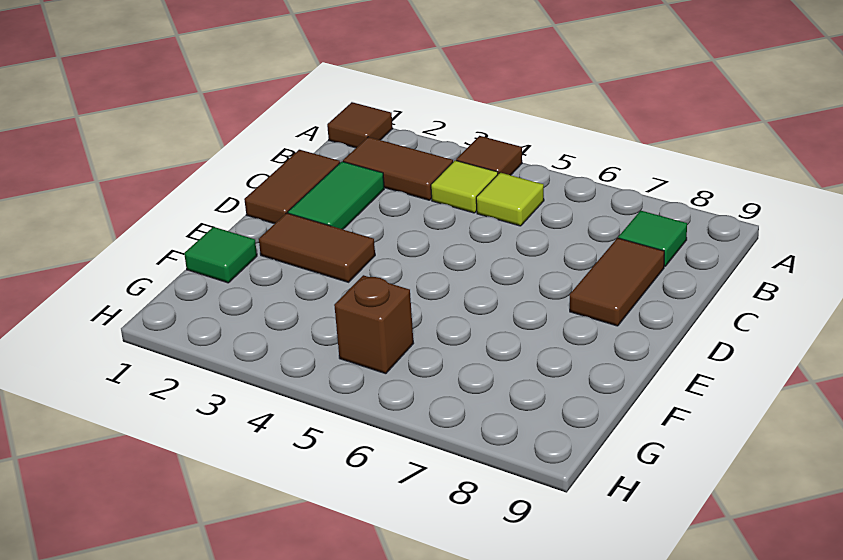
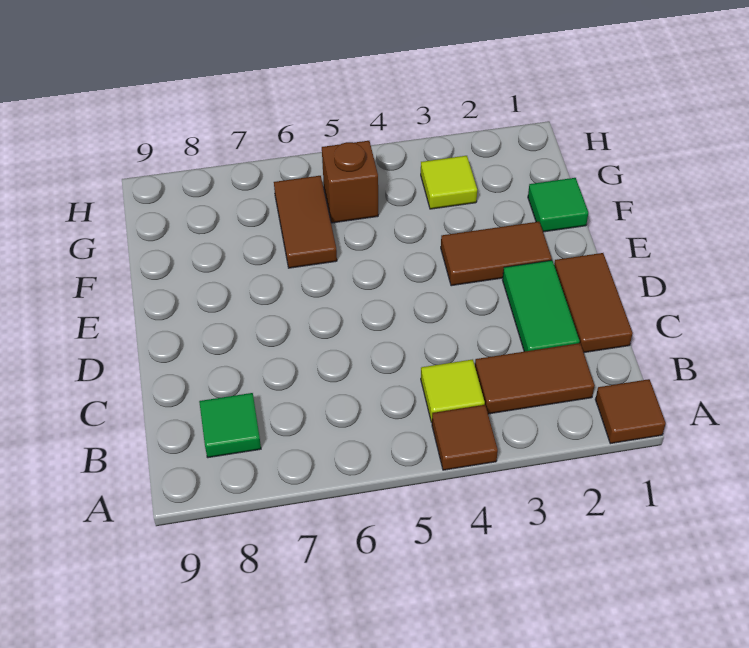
lime 1x1 tile [476,173,544,226] -> lime 1x1 tile moved to [421,156,477,209]
brown 1x2 tile [569,238,664,326] -> brown 1x2 tile moved to [274,176,337,268]

